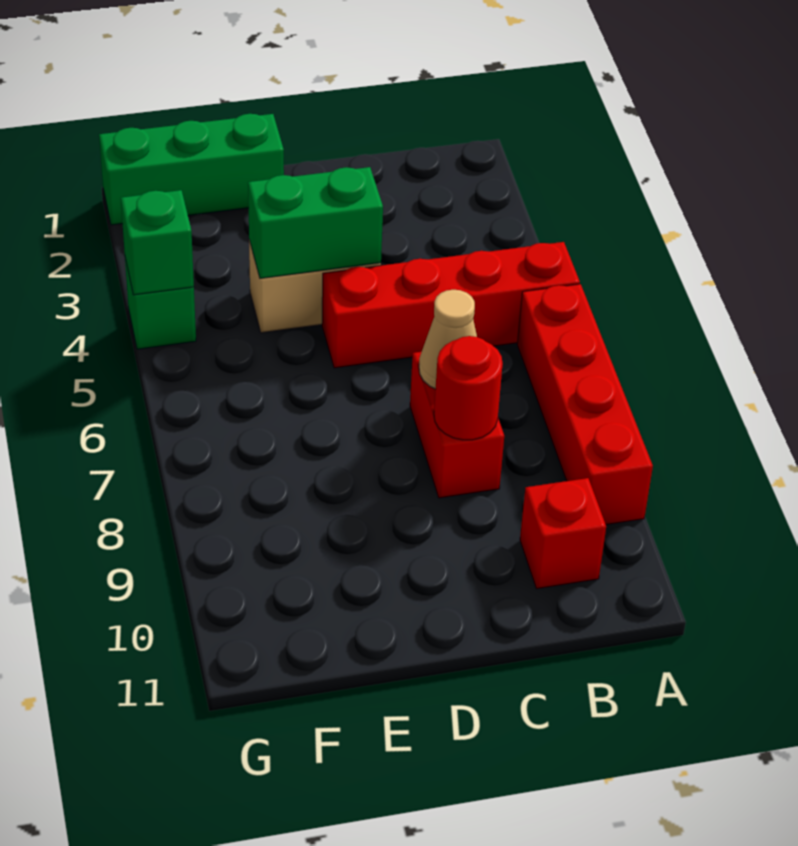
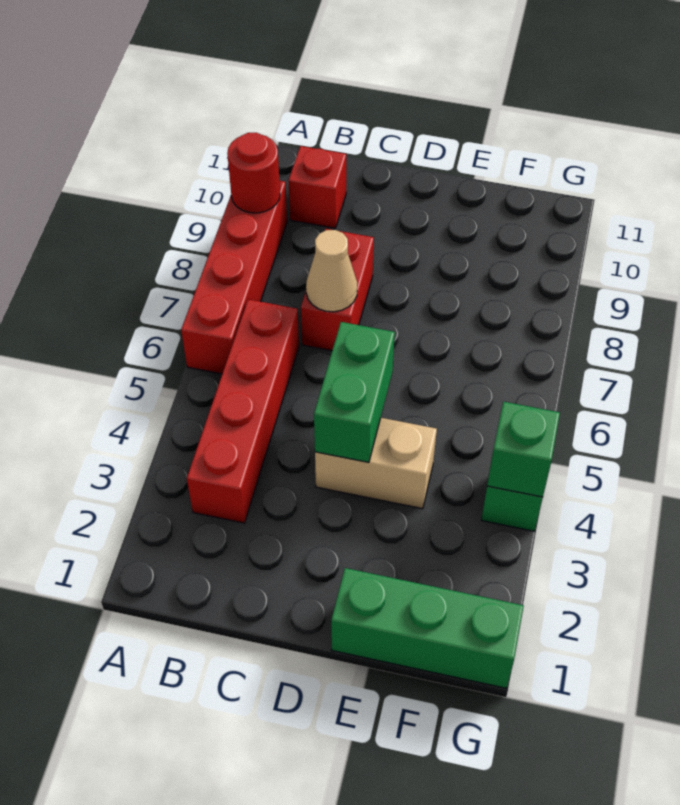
red 1x4 brick [322,242,580,368] -> red 1x4 brick turned to [187,299,299,523]
red 1x1 round brick [434,336,503,440] -> red 1x1 round brick moved to [227,133,280,213]
green 1x2 brick [248,167,383,278] -> green 1x2 brick turned to [314,322,395,462]

